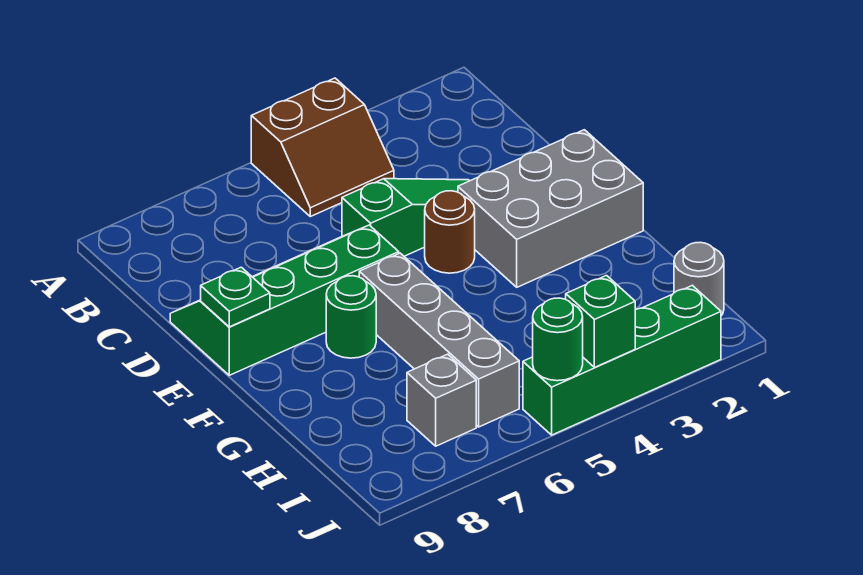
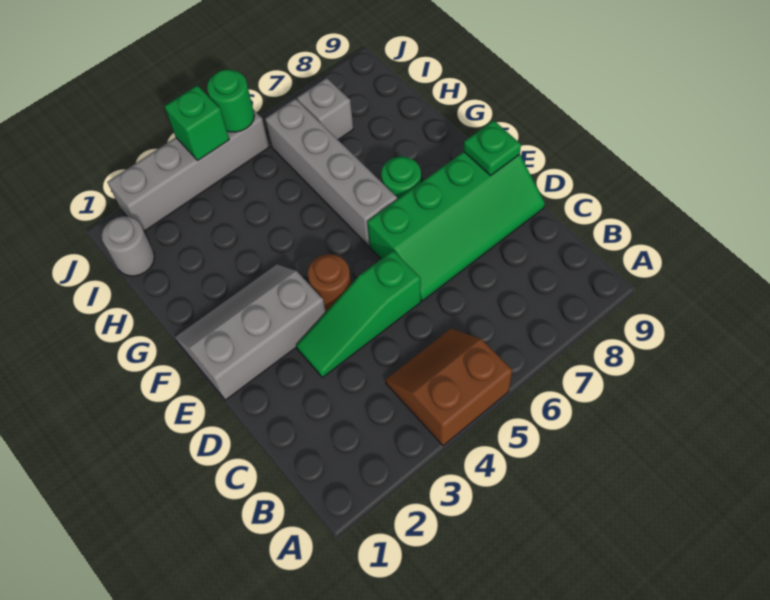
grey 2x3 brick [458,130,643,287] -> grey 2x3 slope [175,264,326,400]
green 1x4 brick [523,285,721,435] -> grey 1x4 brick [108,111,269,231]

